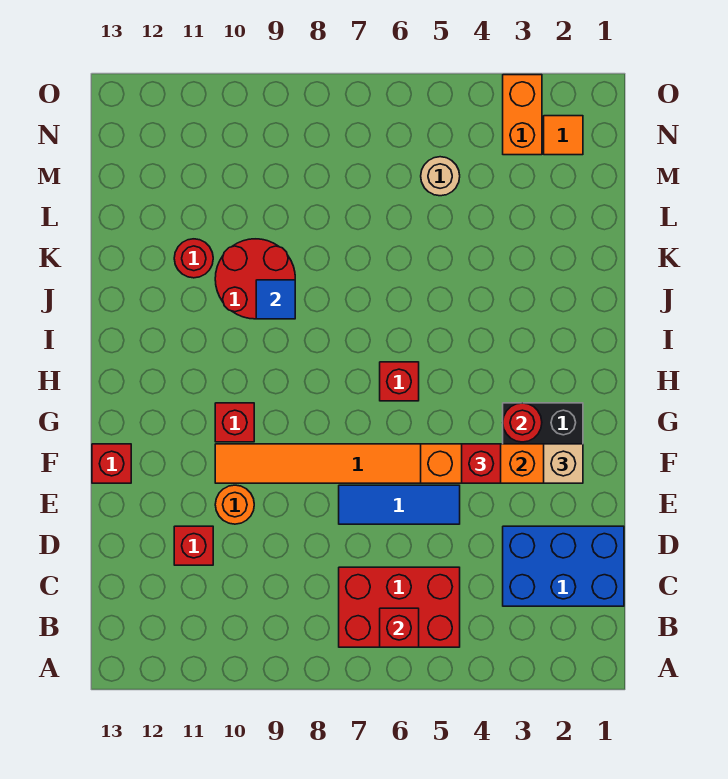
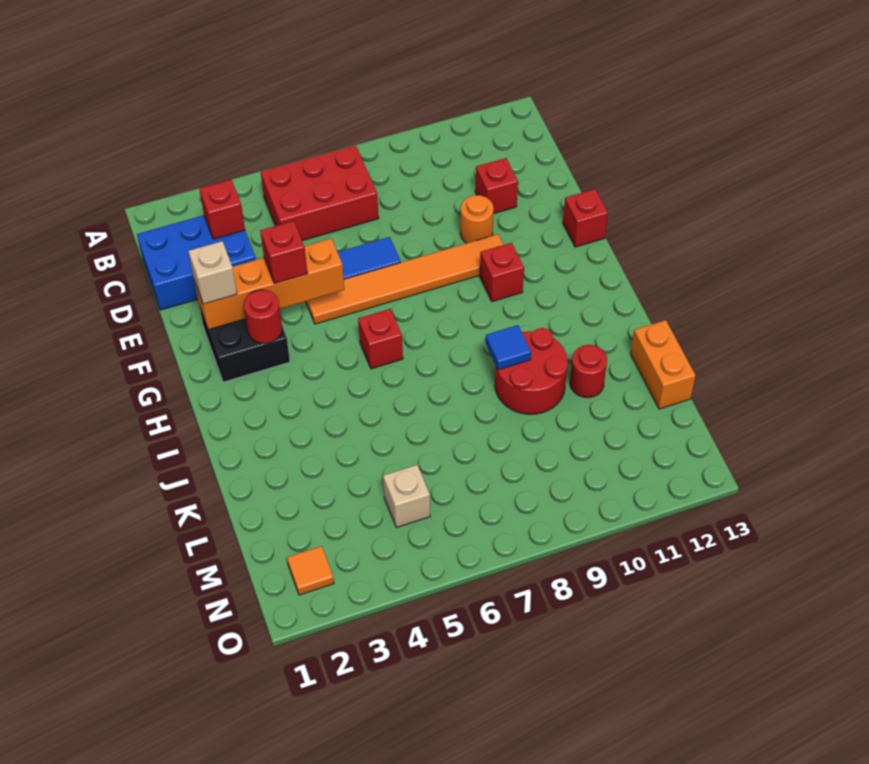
red 1x1 brick [380,608,419,647] -> red 1x1 brick moved to [199,179,245,239]
tan 1x1 round brick [421,157,460,196] -> tan 1x1 brick [383,465,430,528]
orange 1x2 brick [503,75,542,155] -> orange 1x2 brick moved to [631,320,696,409]

